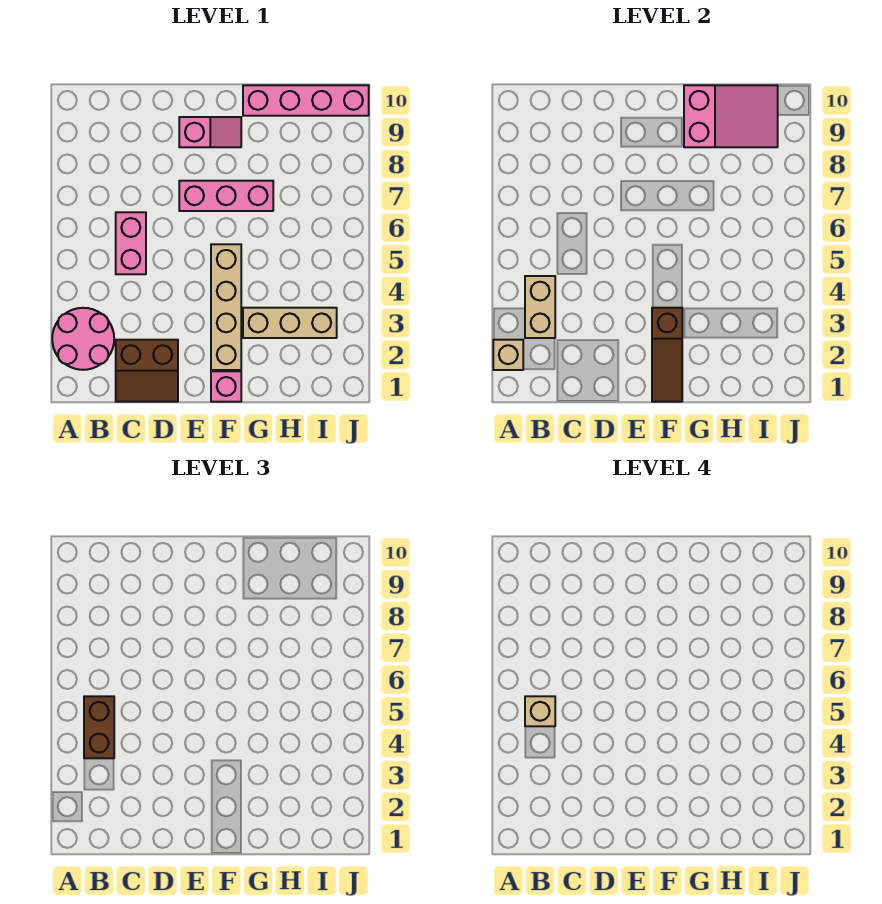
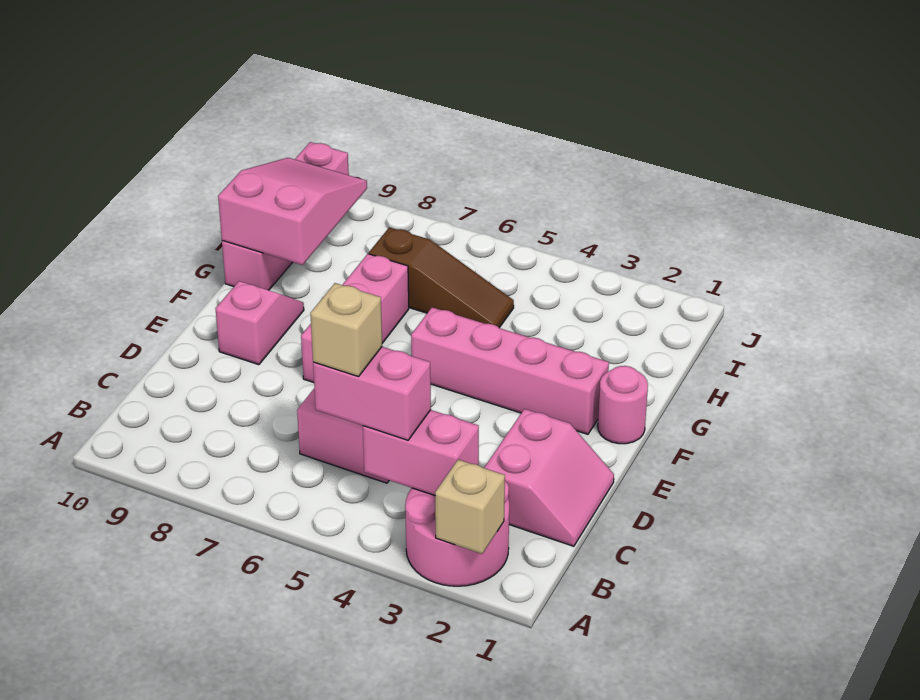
tan 1x2 brick [525,276,555,338] -> pink 1x2 brick [363,410,479,495]
brown 1x2 brick [84,696,114,758] -> pink 1x2 brick [313,347,431,440]
brown 2x2 slope [116,340,178,402] -> pink 2x2 slope [484,409,614,546]
pink 1x1 brick [211,371,241,402] -> pink 1x1 round brick [598,366,648,444]
brown 1x3 slope [652,308,682,402] -> brown 1x3 slope moved to [369,227,514,328]
tan 1x4 brick [211,244,241,370] -> pink 1x4 brick [411,307,609,434]
tan 1x3 brick [243,308,337,338] -> none

